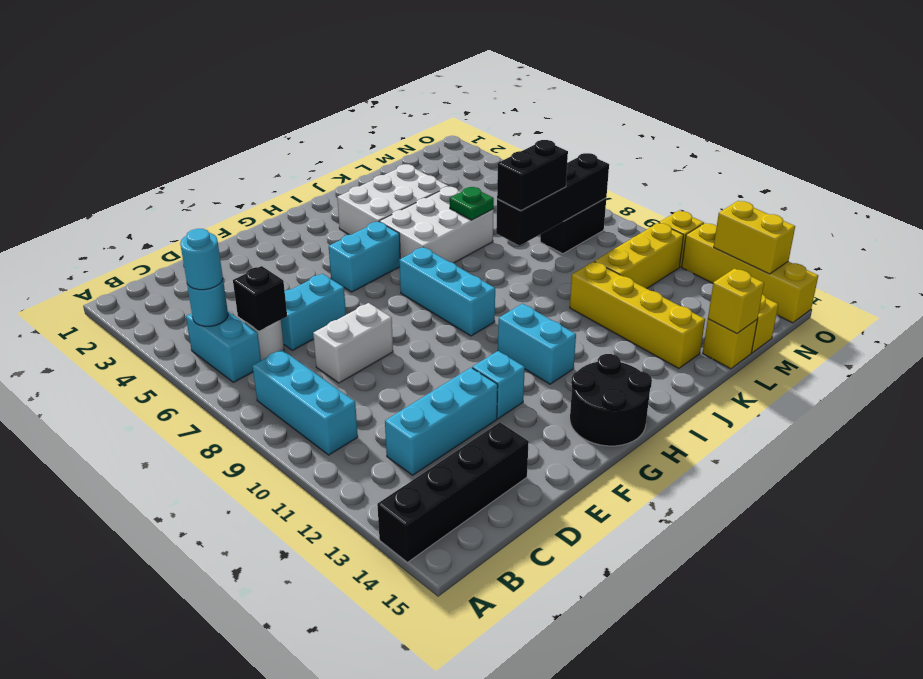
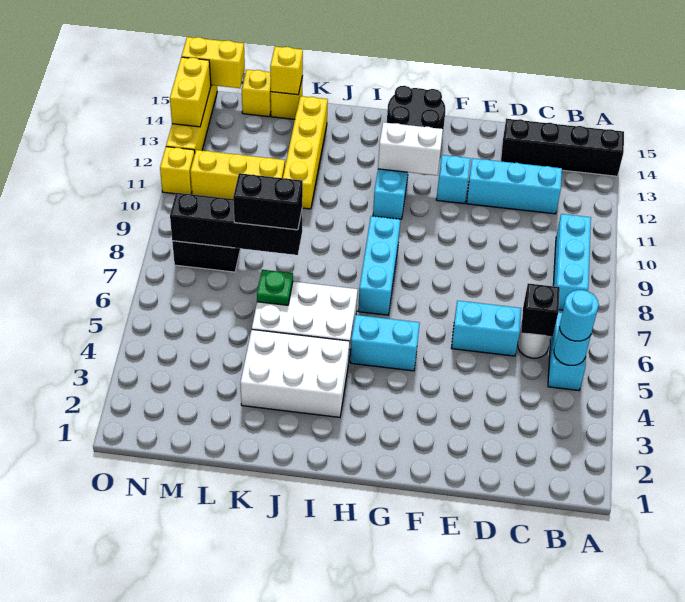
white 1x2 brick [313,303,393,383] -> white 1x2 brick moved to [378,122,443,175]
none -> yellow 1x2 brick [182,37,245,88]

